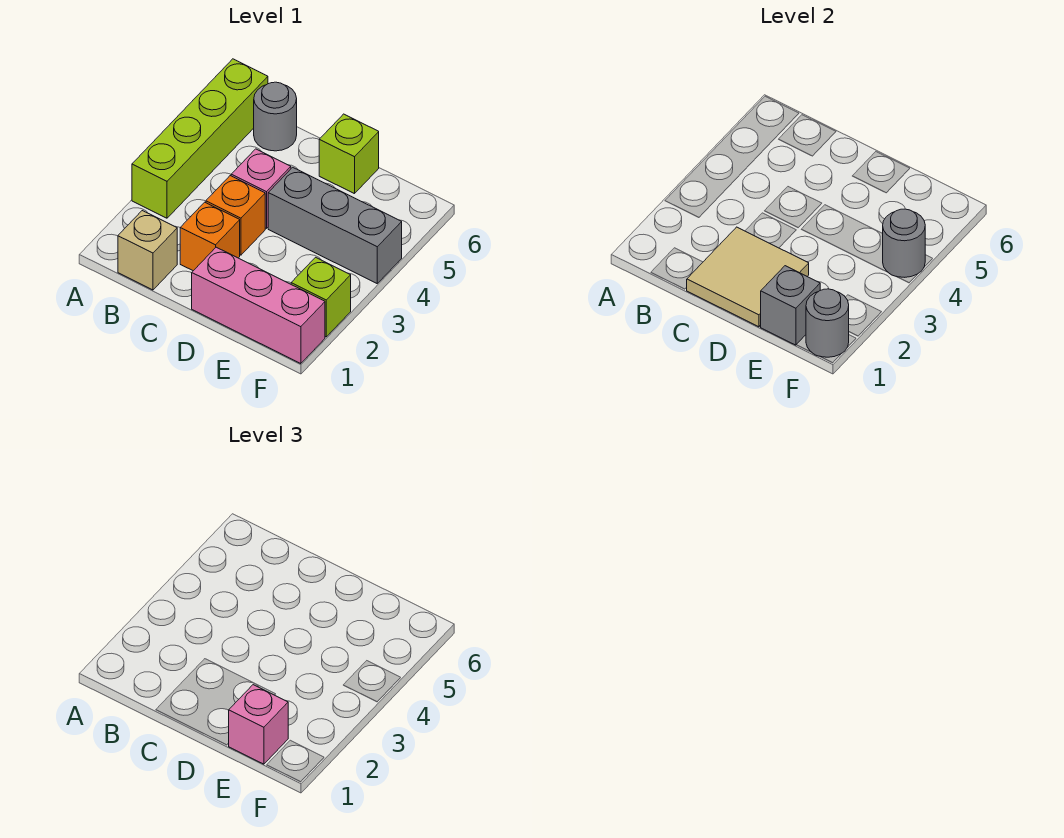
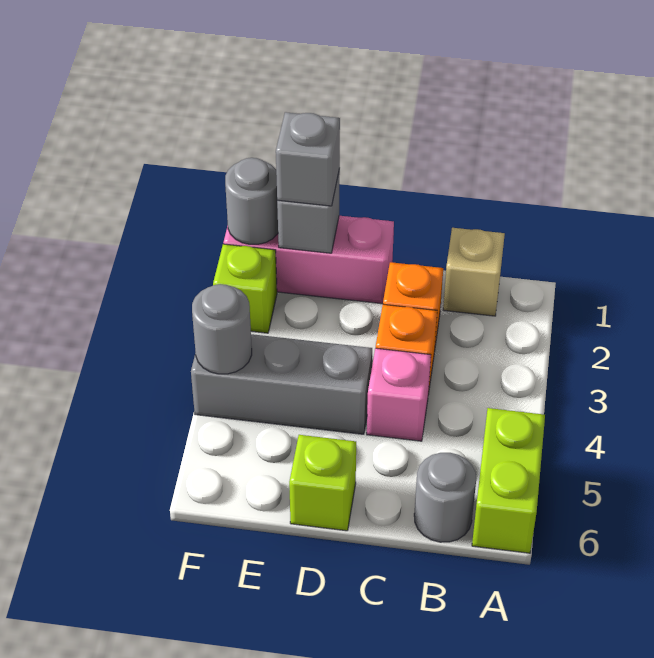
lime 1x4 brick [132,59,268,218] -> lime 1x2 brick [472,408,545,553]
tan 2x2 tile [686,227,809,327] -> none
pink 1x1 brick [229,685,288,764] -> grey 1x1 brick [276,112,340,206]

